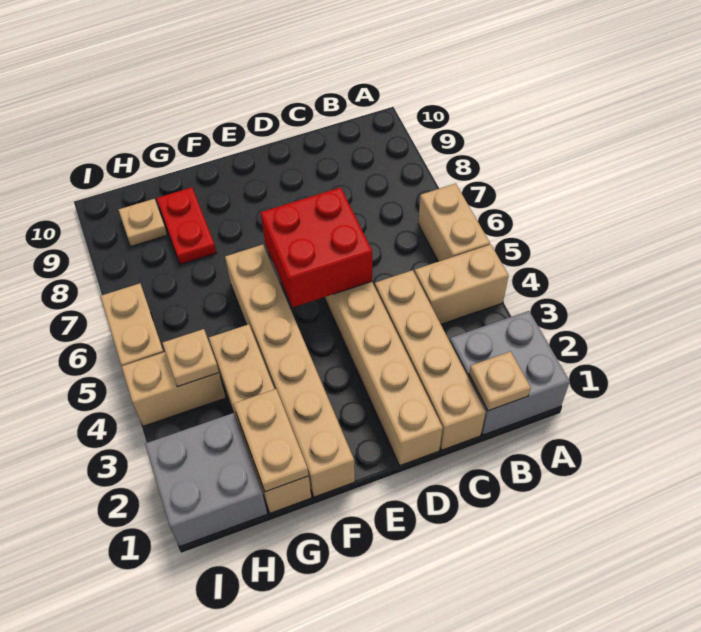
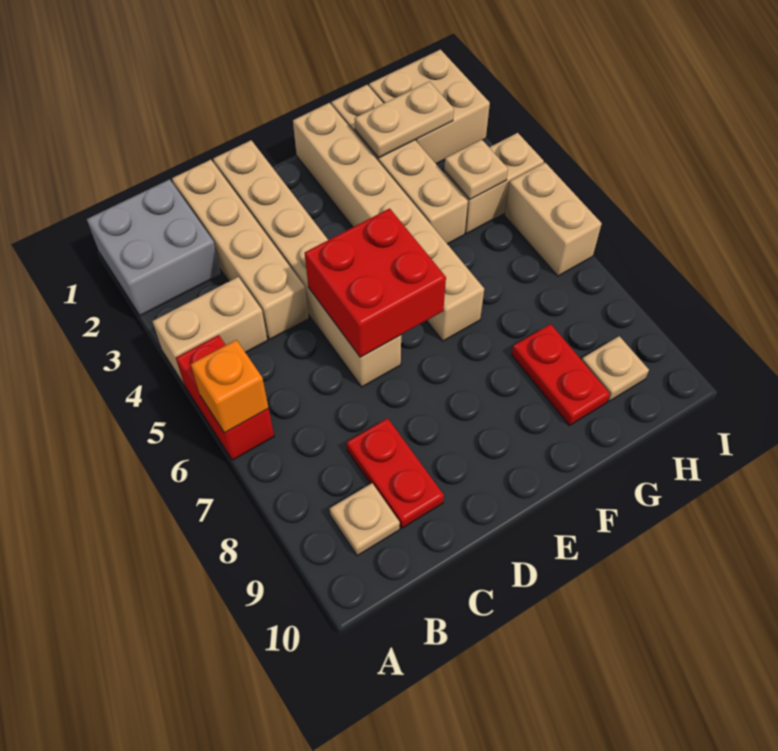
tan 1x2 brick [418,184,490,262] -> red 1x2 brick [176,335,274,460]
none -> orange 1x1 brick [191,340,268,433]
tan 1x1 plate [469,351,531,411] -> tan 1x1 plate moved to [330,483,400,556]
none -> red 1x2 plate [347,418,444,528]
tan 1x2 plate [234,389,309,492] -> tan 1x2 plate turned to [355,81,454,158]
grey 2x2 brick [145,413,267,547] -> tan 2x2 brick [369,50,490,164]

